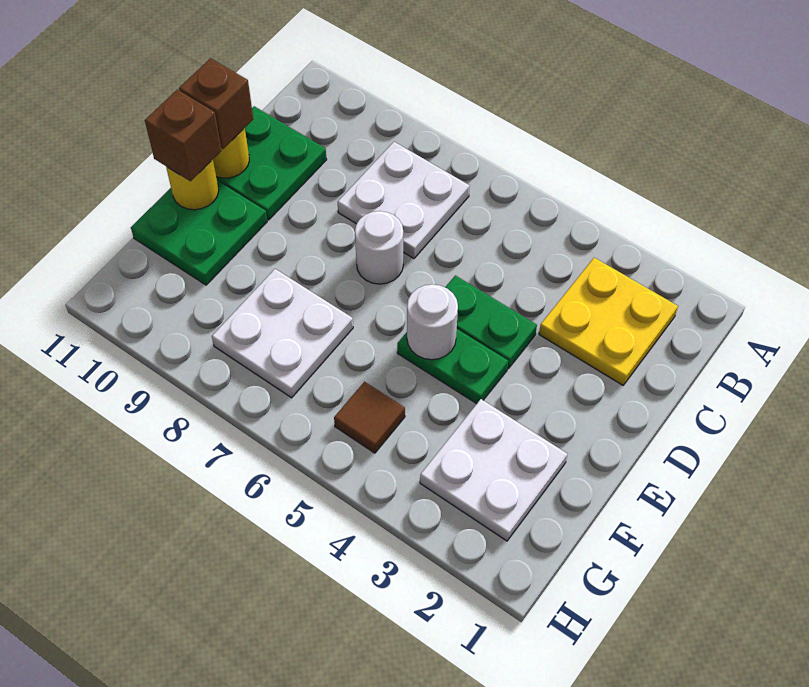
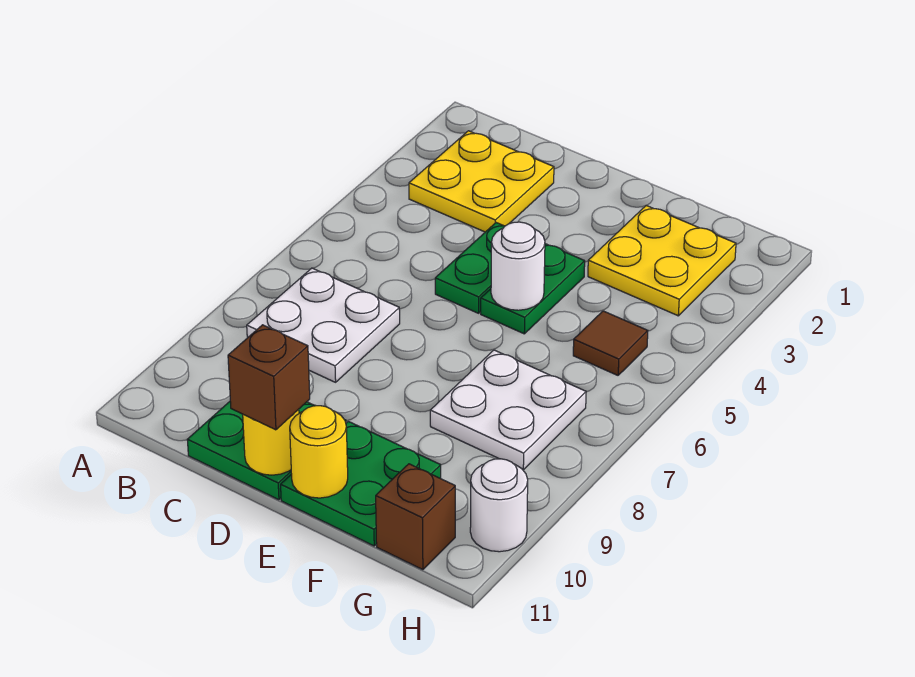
white 1x1 round brick [355,211,403,284] -> white 1x1 round brick moved to [470,459,528,552]
brown 1x1 brick [145,90,222,181] -> brown 1x1 brick moved to [376,464,455,570]
white 2x2 plate [420,399,567,541] -> yellow 2x2 plate [588,206,736,316]

